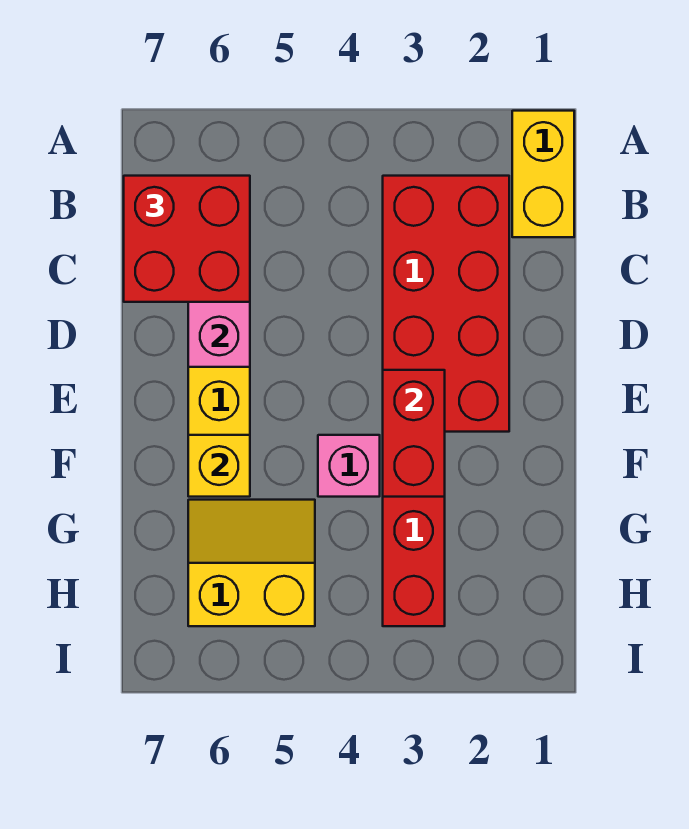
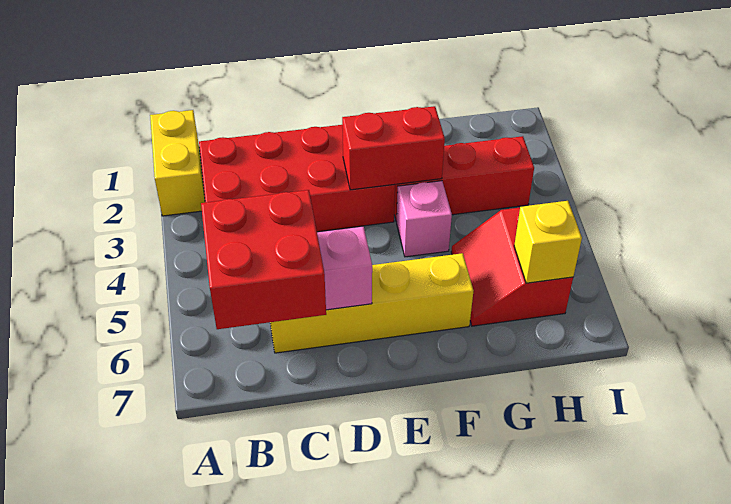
yellow 1x2 brick [512,111,574,237] -> yellow 1x2 brick turned to [150,110,205,216]
yellow 1x1 brick [188,435,250,497] -> yellow 1x1 brick moved to [514,201,582,283]
yellow 2x2 slope [188,500,315,626] -> red 2x2 slope [451,208,573,326]

